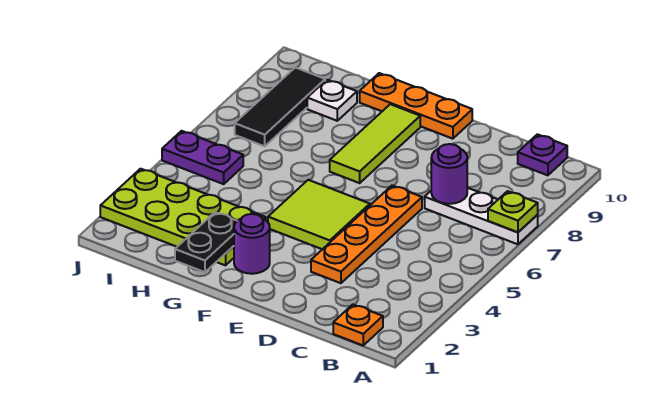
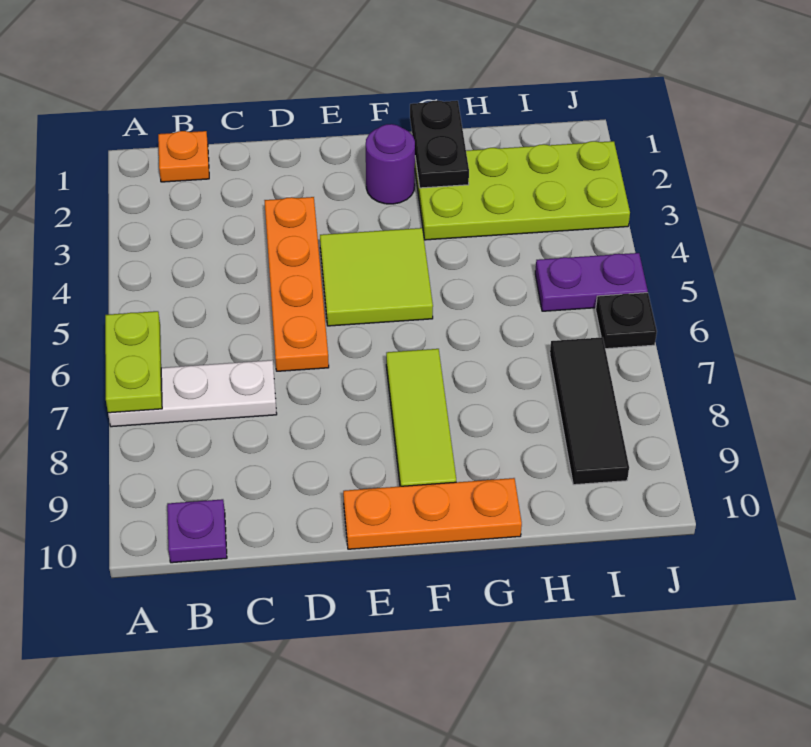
lime 1x1 plate [488,191,538,232] -> lime 1x2 plate [105,311,162,413]
purple 1x1 round brick [431,144,467,204] -> none
white 1x1 plate [307,80,357,121] -> none
none -> black 1x1 plate [596,293,657,349]

